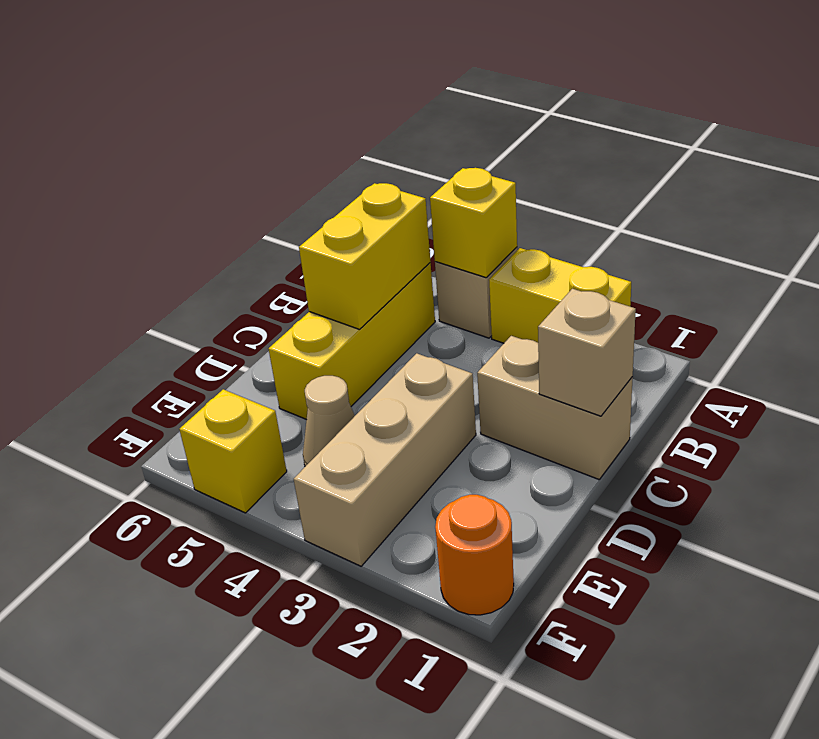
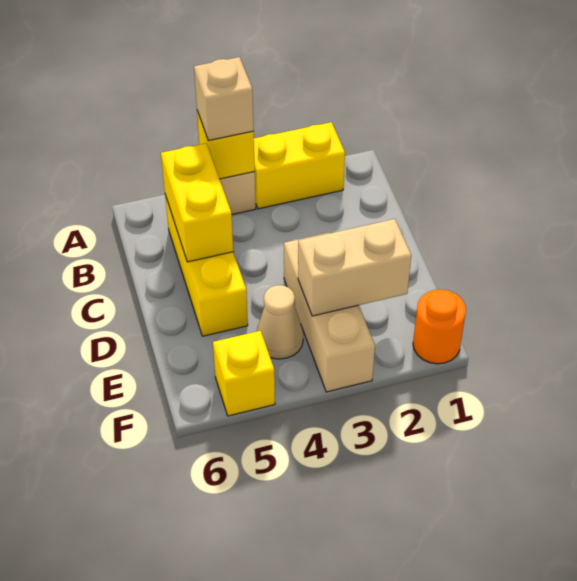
tan 1x2 brick [477,336,633,479] -> tan 1x2 brick moved to [298,219,411,316]
tan 1x1 brick [538,289,636,416] -> tan 1x1 brick moved to [194,57,254,141]

